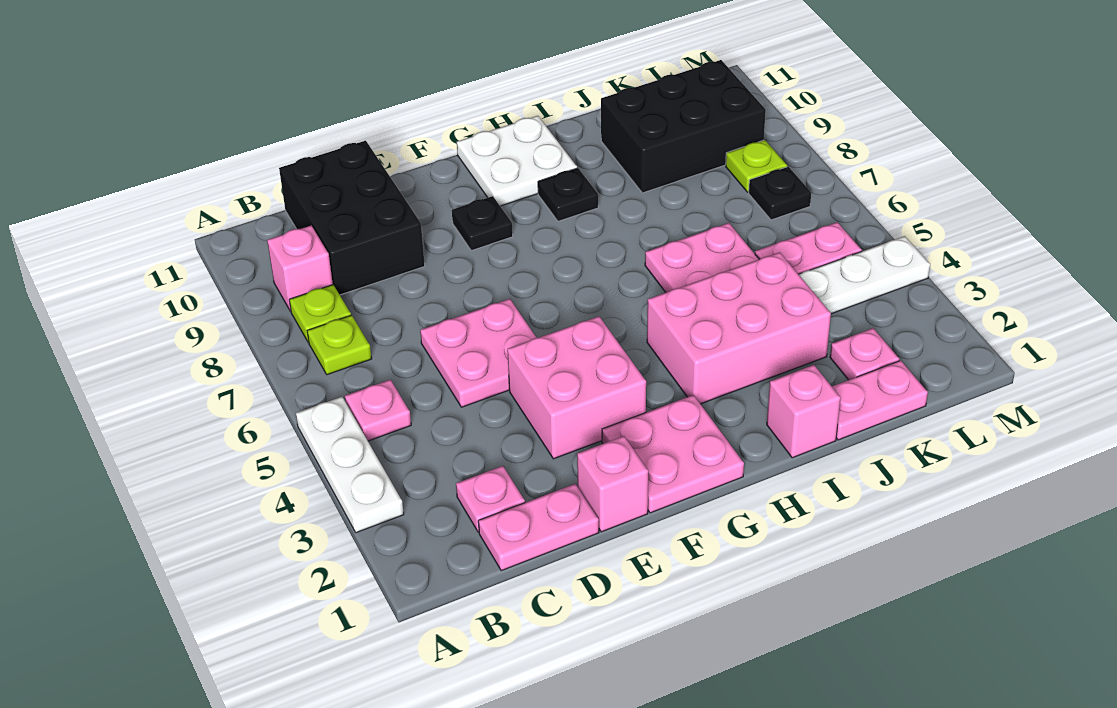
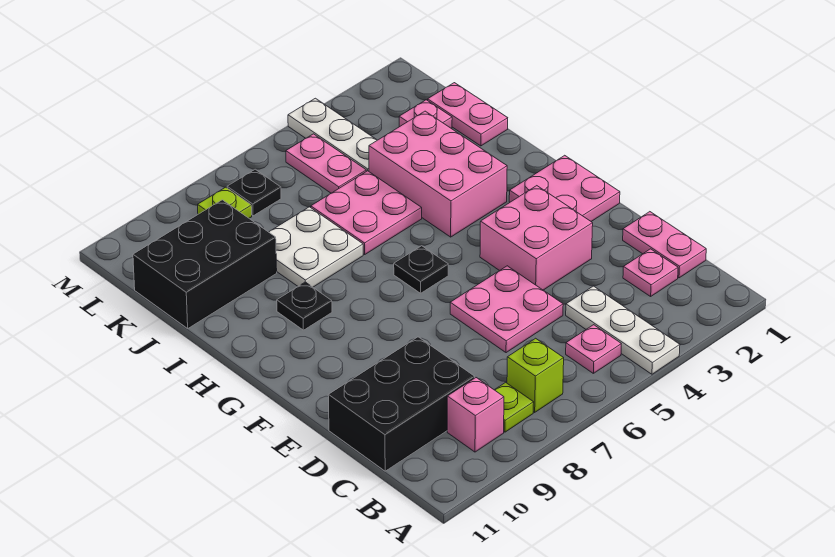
white 1x3 plate [296,397,404,533] -> white 1x3 plate turned to [566,286,680,374]
lime 1x1 plate [307,315,372,375] -> lime 1x1 brick [507,338,564,412]
pink 1x1 brick [577,436,648,532] -> none
black 1x1 plate [452,196,513,251] -> black 1x1 plate moved to [394,246,448,293]
white 2x2 plate [457,116,577,206] -> white 2x2 plate moved to [269,207,363,287]
pink 1x1 brick [767,365,841,458] -> none
black 2x3 brick [601,60,766,193] -> black 2x3 brick turned to [133,200,277,328]

